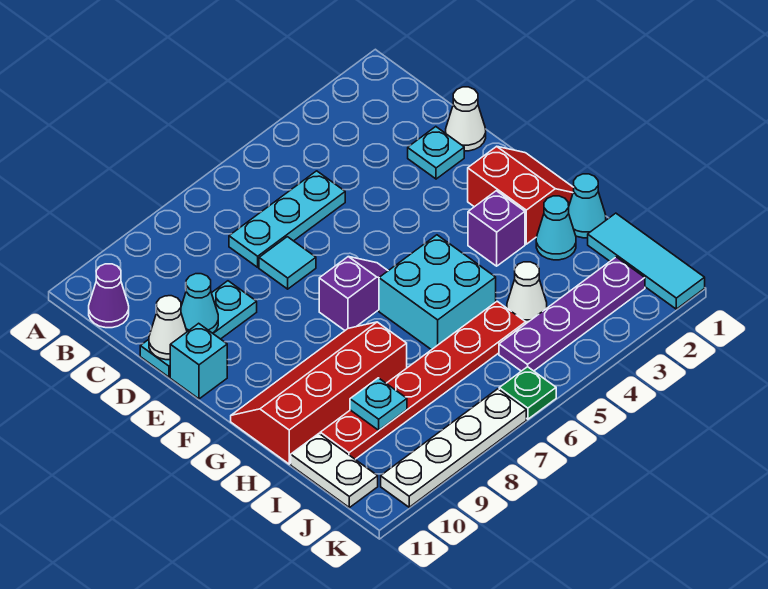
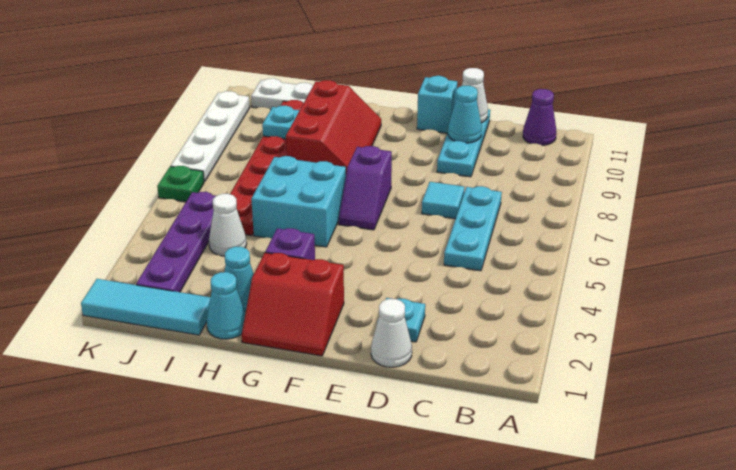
red 2x4 slope [231,322,407,464] -> red 2x3 slope [286,80,381,174]

